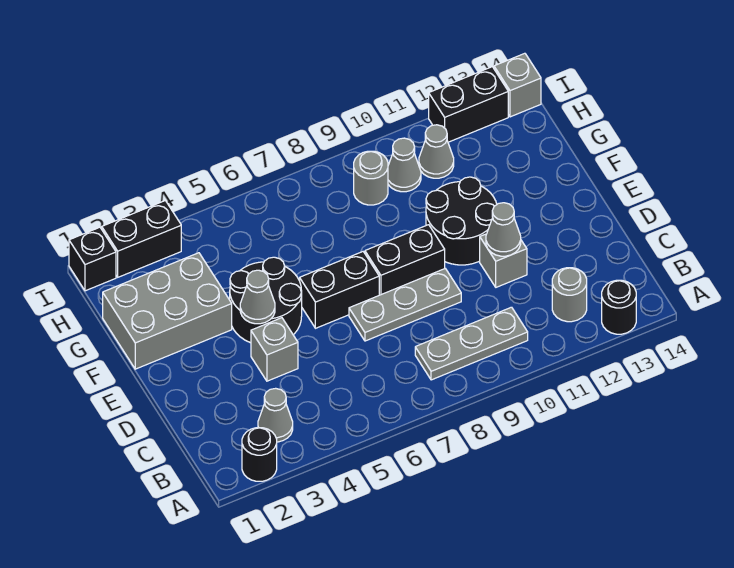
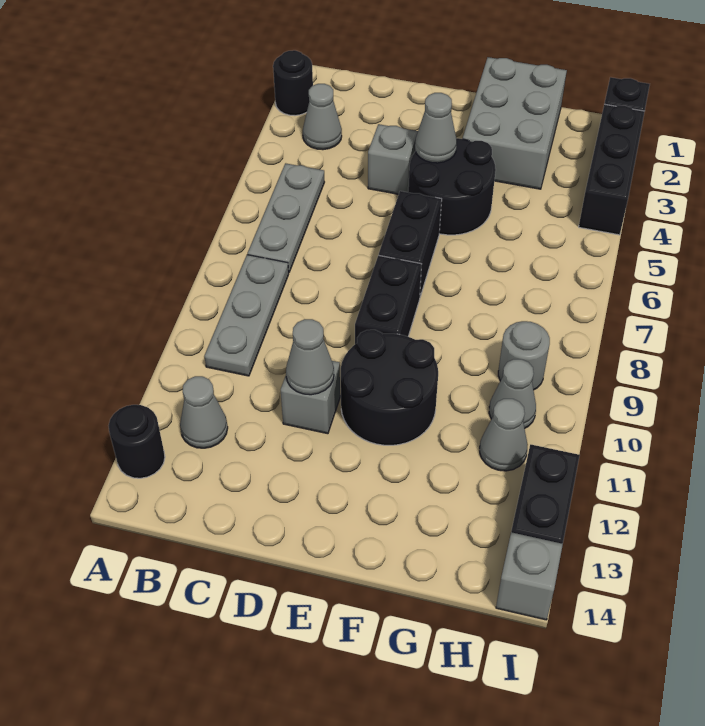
grey 1x1 round brick [552,268,587,322] -> grey 1x1 cone [180,376,228,448]
grey 1x3 plate [349,269,461,341] -> grey 1x3 plate moved to [248,163,324,272]
black 1x2 brick [102,201,181,277] -> black 1x3 brick [579,104,645,235]

